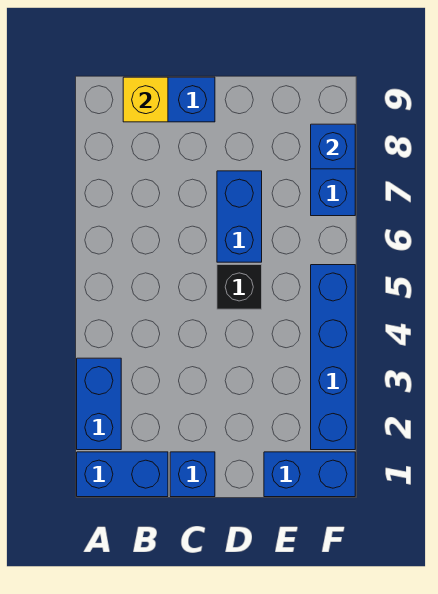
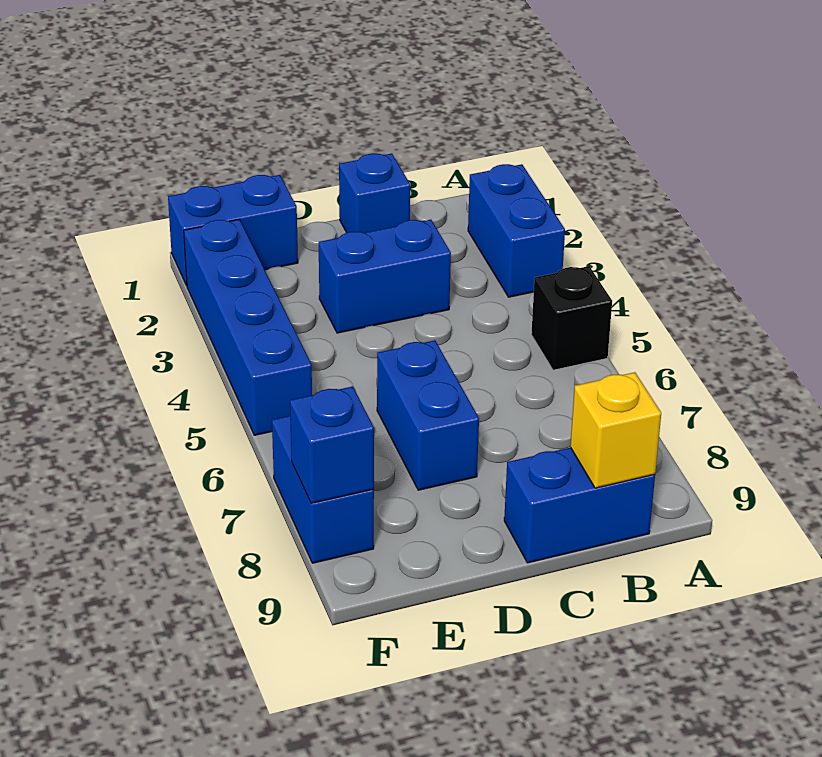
blue 1x2 brick [77,452,168,497] -> blue 1x2 brick moved to [319,220,451,333]
black 1x1 brick [217,265,262,309] -> black 1x1 brick moved to [531,266,612,370]

